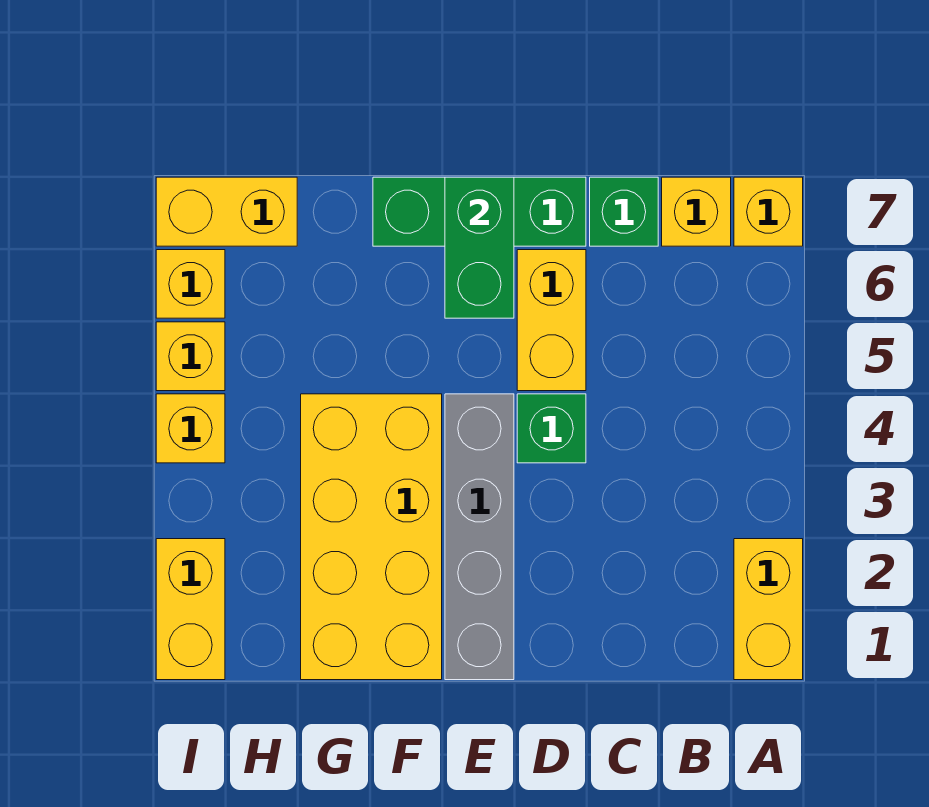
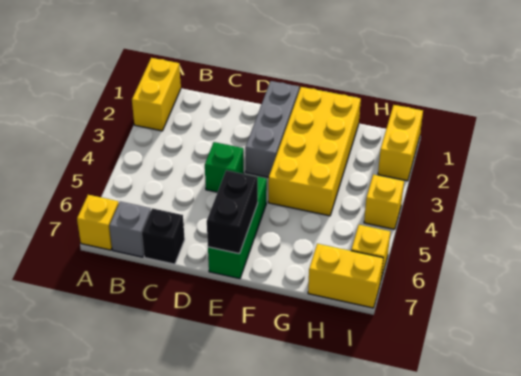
yellow 1x1 brick [662,177,731,246] -> grey 1x1 brick [109,202,151,257]
green 1x1 brick [590,177,658,246] -> black 1x1 brick [142,208,185,264]
yellow 1x2 brick [517,250,586,391] -> none
green 1x3 brick [373,177,586,246] -> green 1x3 brick turned to [208,177,267,279]
grey 1x4 brick [445,394,514,680] -> grey 1x3 brick [245,81,299,177]
green 1x2 brick [445,177,514,318] -> black 1x2 brick [207,170,258,254]
yellow 1x1 brick [156,322,225,391] -> none

